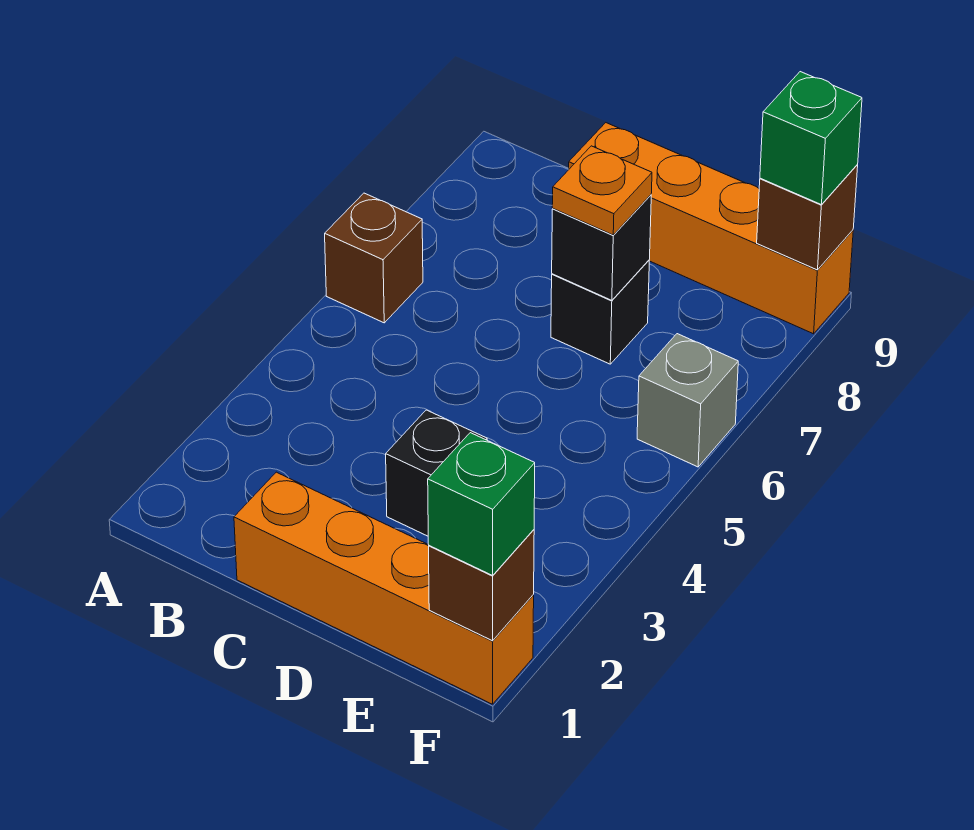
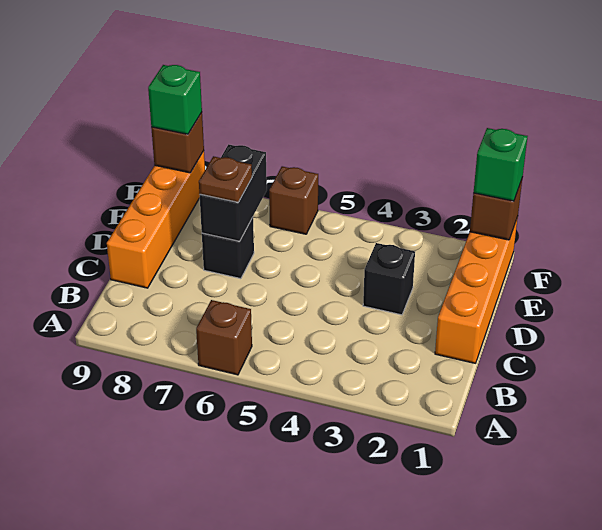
black 1x1 brick [552,195,651,300] -> black 1x2 brick [200,144,267,241]
orange 1x1 plate [552,146,652,235] -> brown 1x1 plate [199,156,252,202]
grey 1x1 brick [637,334,738,467] -> brown 1x1 brick [269,166,318,234]

